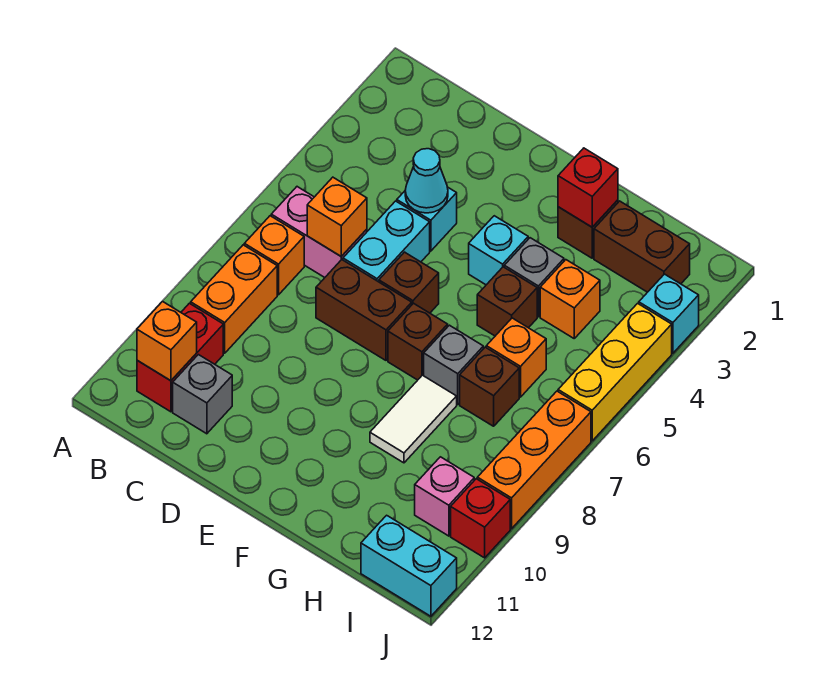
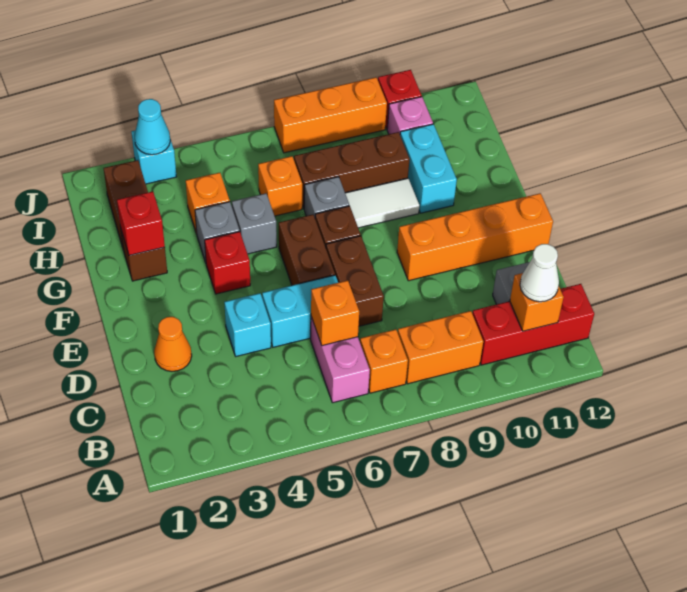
red 1x2 brick [137,303,223,412] -> red 1x3 brick [472,284,594,365]
none -> white 1x1 cone [520,244,559,302]
none -> orange 1x1 cone [154,317,192,371]
cyan 1x1 cone [405,149,448,213] -> cyan 1x1 cone moved to [135,99,170,155]
brown 1x1 brick [379,252,439,313] -> brown 1x2 brick [279,215,335,285]
none -> orange 1x4 brick [397,193,553,281]
cyan 1x1 brick [469,216,528,285] -> red 1x1 brick [205,232,250,294]
brown 1x1 brick [477,267,537,336] -> grey 1x1 brick [232,193,277,254]
brown 1x1 brick [460,347,519,426] -> brown 1x3 brick [294,132,410,208]
cyan 1x2 brick [361,515,457,616] -> cyan 1x2 brick moved to [400,124,457,213]
yellow 1x3 brick [558,303,672,441] -> none

